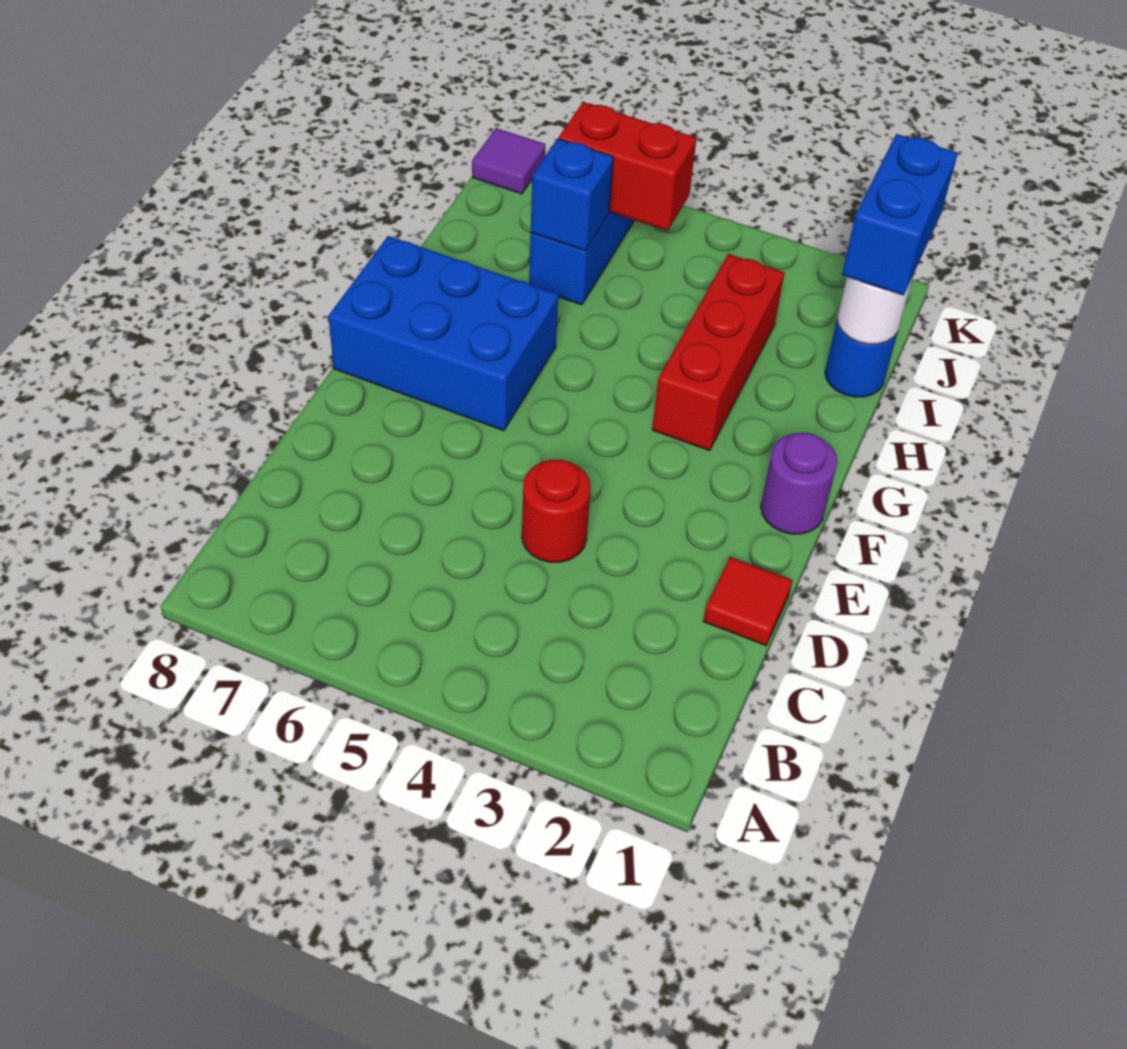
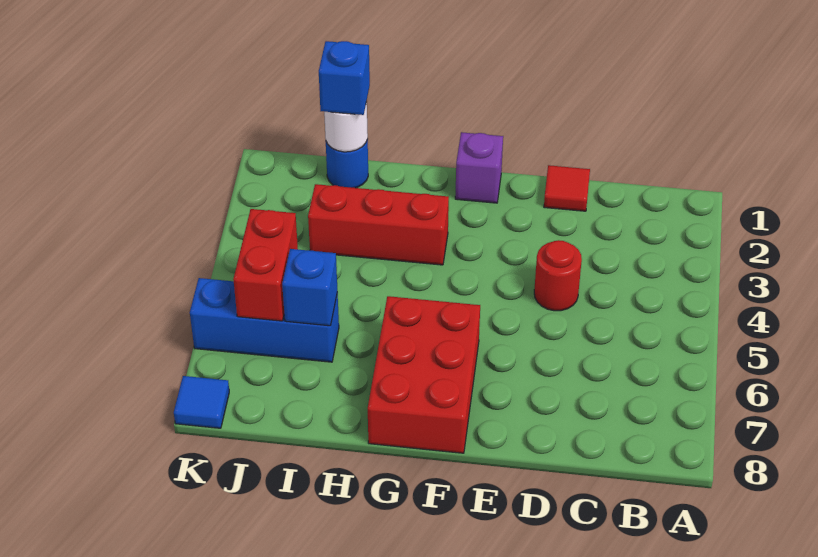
purple 1x1 round brick [761,433,837,534] -> purple 1x1 brick [455,132,503,203]
blue 2x3 brick [328,236,558,431] -> red 2x3 brick [368,296,480,453]
blue 1x2 brick [842,134,958,295] -> blue 1x1 brick [319,41,370,115]
purple 1x1 tile [472,128,545,194] -> blue 1x1 tile [174,376,229,428]

